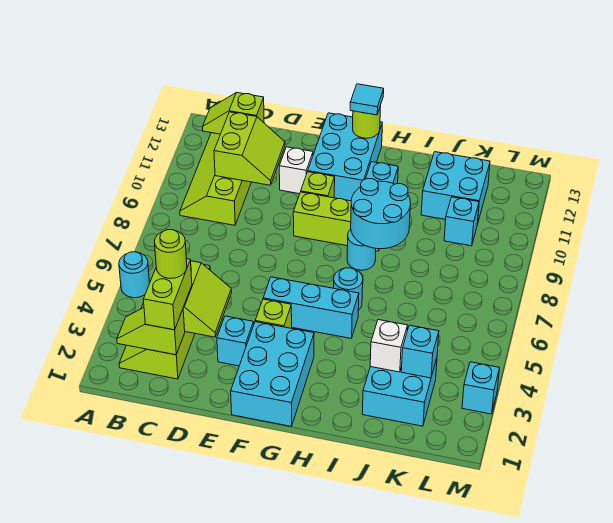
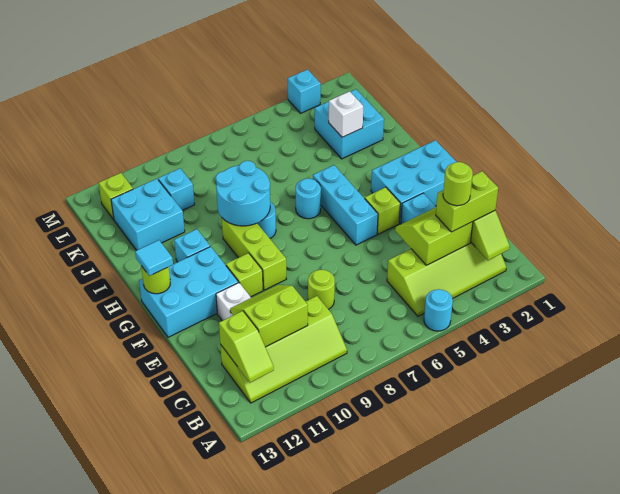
none -> lime 1x1 round brick [308,270,335,309]
cyan 1x1 brick [401,325,439,378] -> none
none -> lime 1x1 brick [99,173,133,219]

